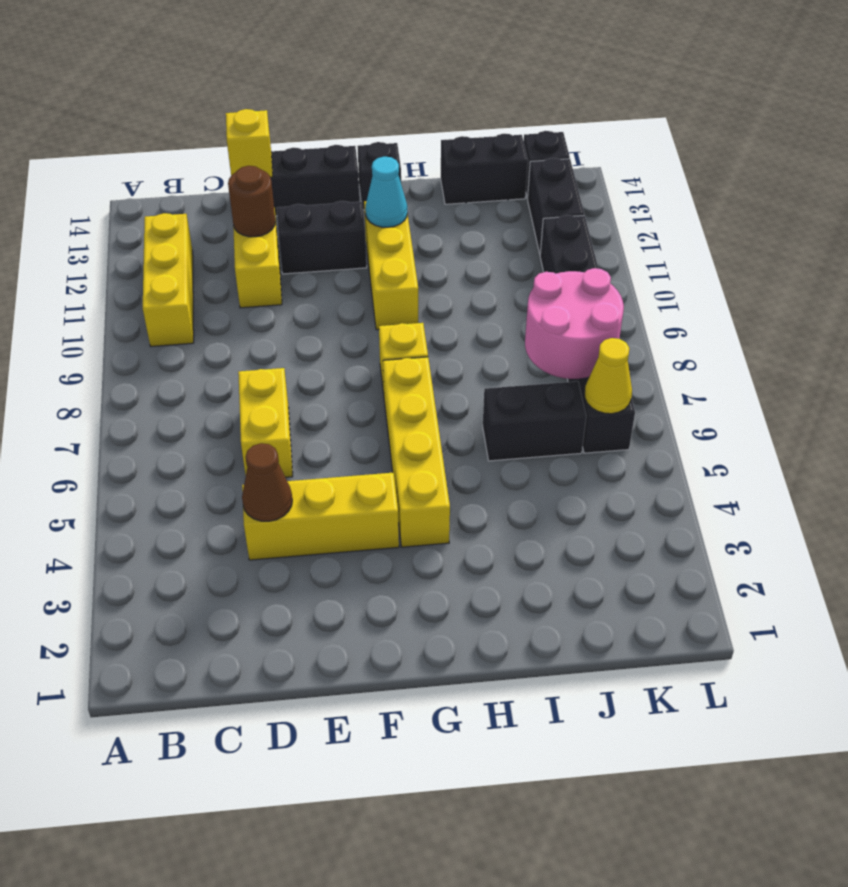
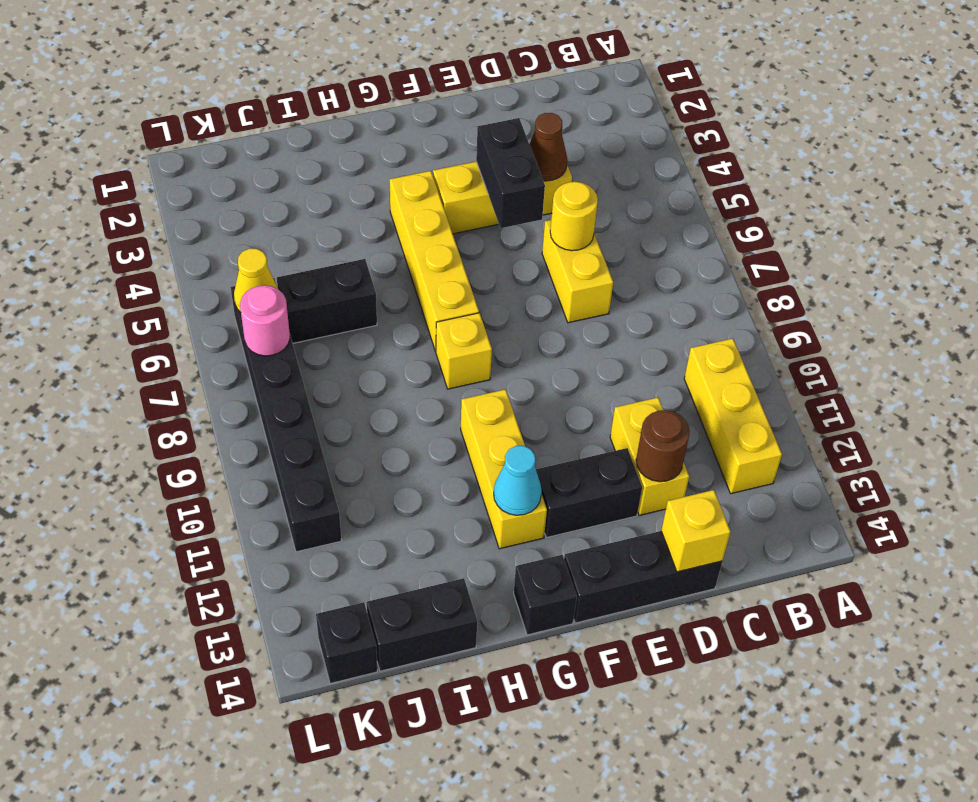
none -> yellow 1x1 round brick [550,182,598,251]
pink 2x2 round brick [525,268,624,379] -> pink 1x1 round brick [240,285,290,356]
black 1x2 brick [527,158,584,254] -> black 1x2 brick moved to [476,118,545,228]

